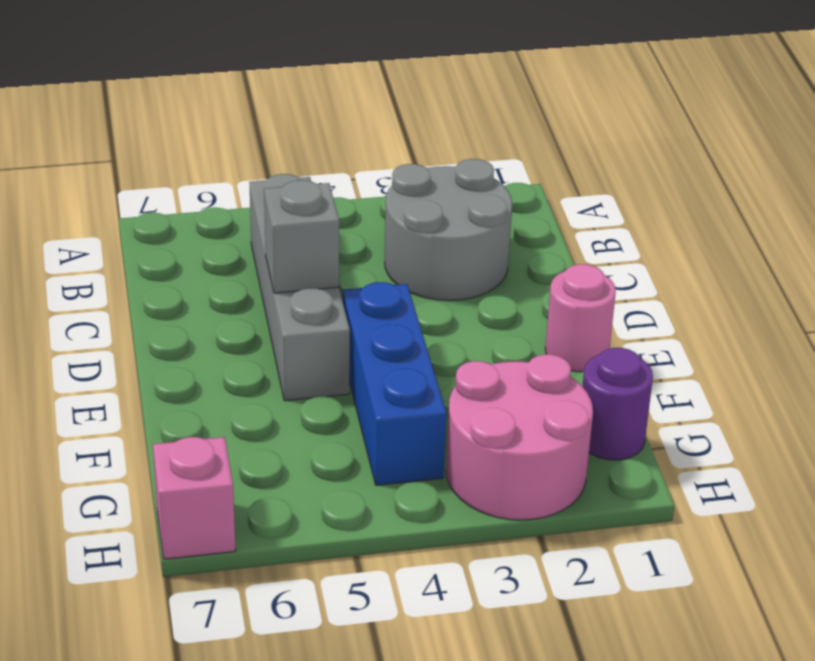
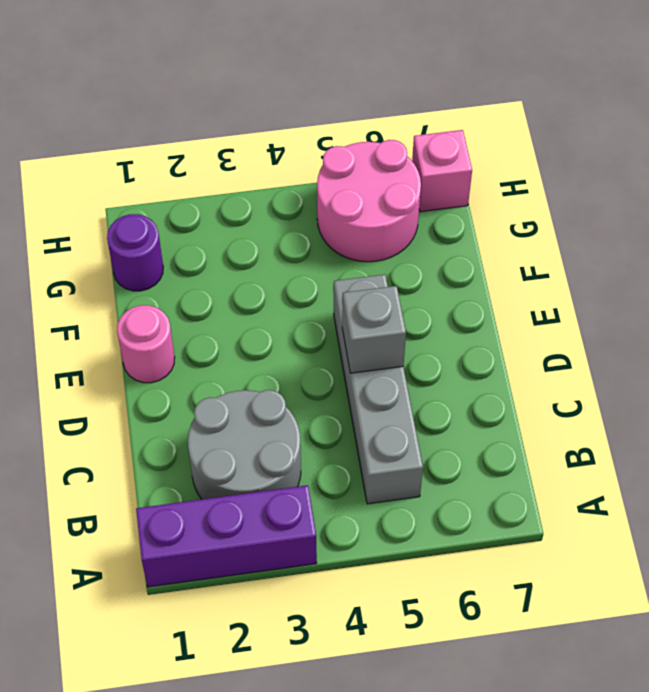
none -> purple 1x3 brick [136,485,317,587]
blue 1x3 brick [343,282,446,485] -> none
pink 2x2 round brick [446,354,593,520] -> pink 2x2 round brick moved to [317,140,421,262]

